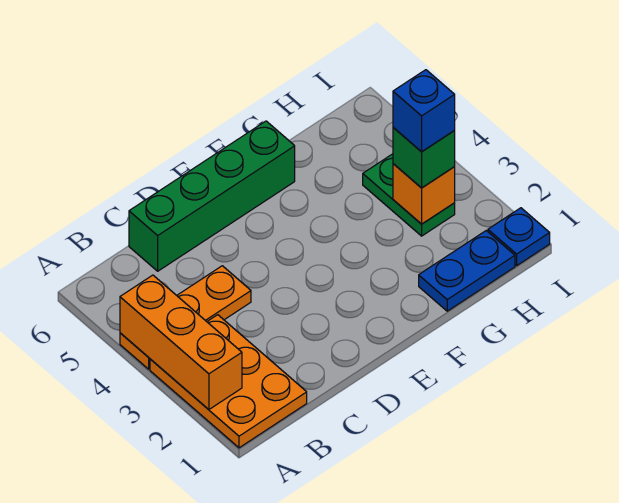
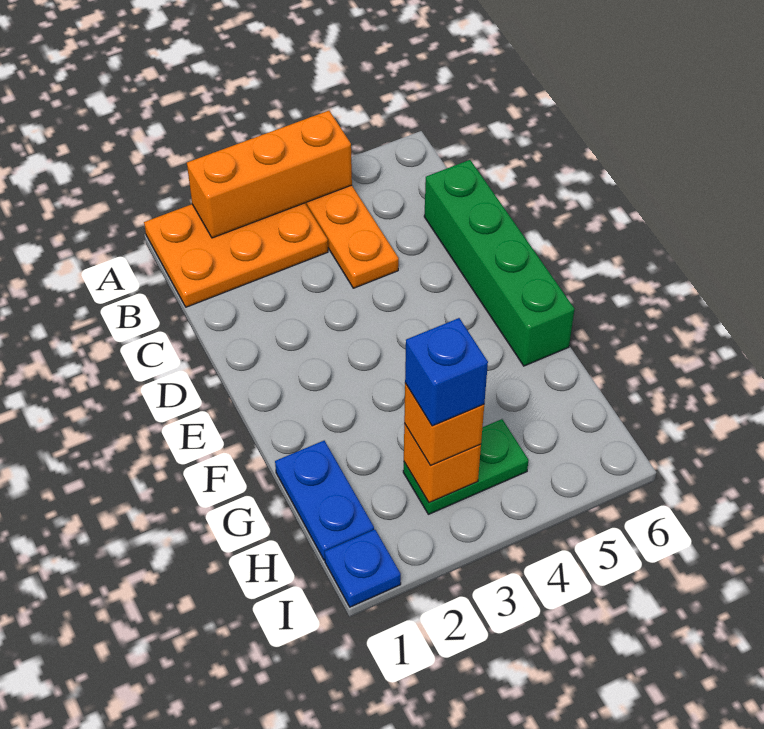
green 1x1 brick [393,128,455,188] -> orange 1x1 brick [404,383,484,466]

